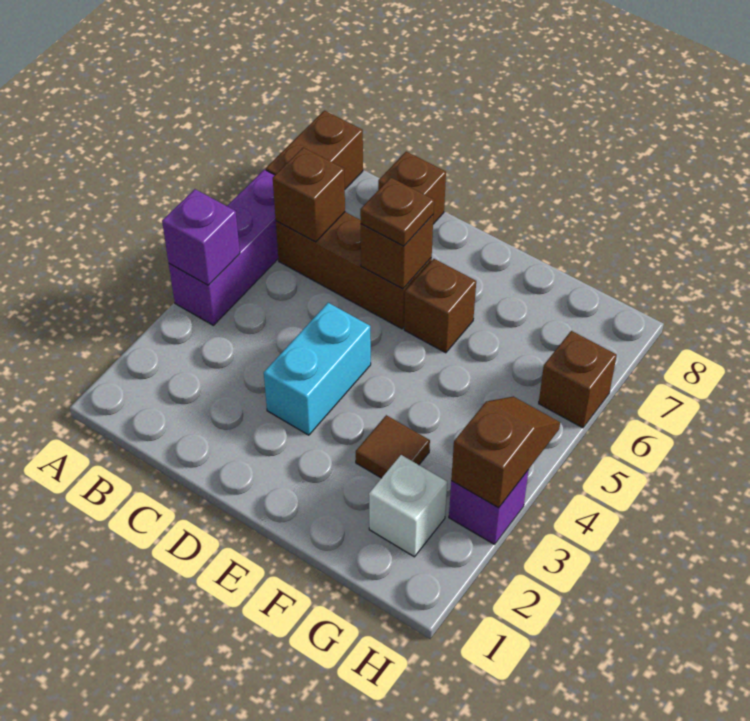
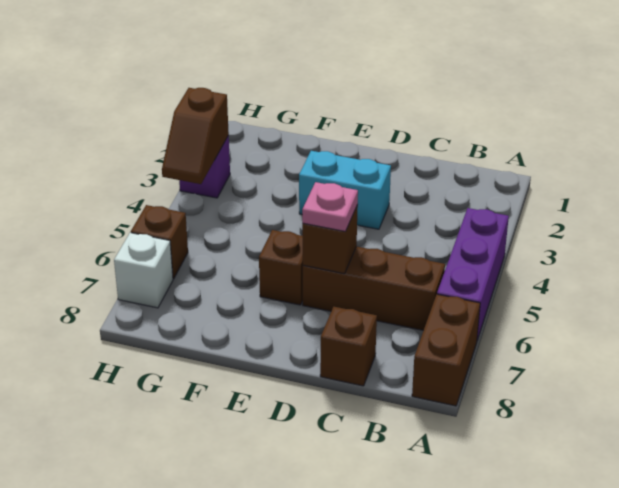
purple 1x1 brick [162,189,240,285] -> none
brown 1x1 brick [273,148,345,242] -> none
cyan 1x2 brick [264,303,371,435] -> cyan 1x2 brick turned to [299,151,391,229]
brown 1x1 plate [360,177,434,246] -> pink 1x1 plate [302,182,358,232]
brown 1x1 tile [356,415,430,478] -> none
white 1x1 brick [369,455,447,557] -> white 1x1 brick moved to [114,233,173,308]

